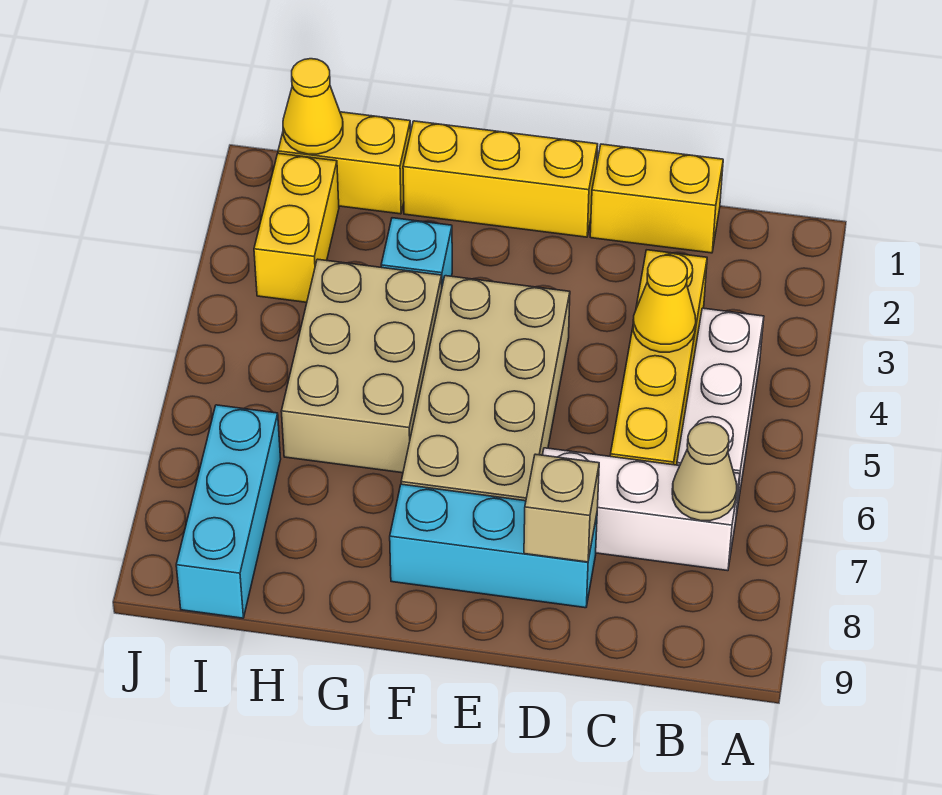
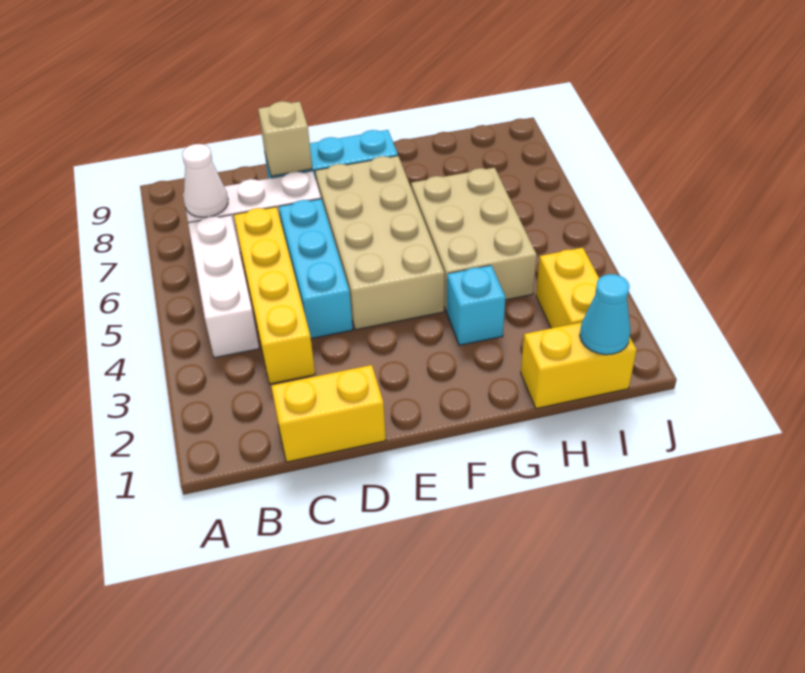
tan 1x1 cone [672,422,737,521] -> white 1x1 cone [182,144,228,217]
yellow 1x1 cone [633,255,696,352] -> none
yellow 1x3 brick [403,121,598,237] -> none
yellow 1x1 cone [283,59,343,154] -> cyan 1x1 cone [580,274,631,355]
cyan 1x3 brick [176,405,281,618] -> cyan 1x3 brick moved to [279,199,353,338]

